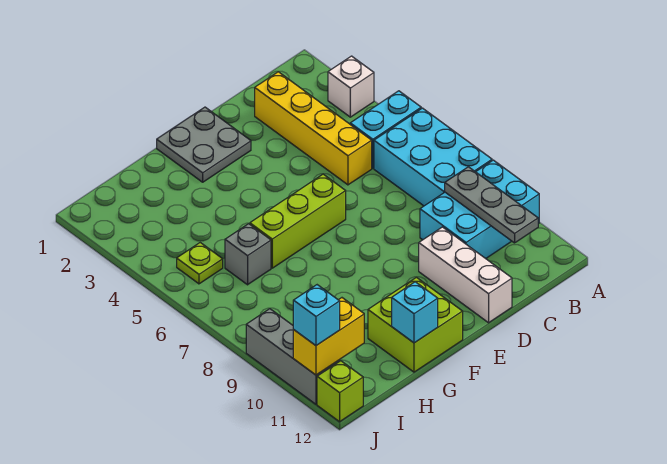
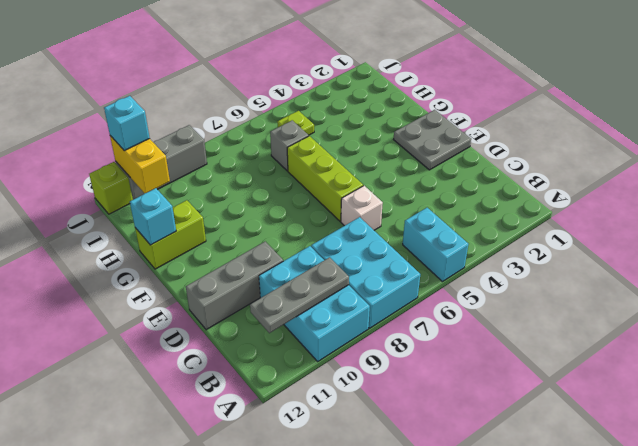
white 1x1 brick [328,56,374,117] -> white 1x1 brick moved to [341,186,383,230]
cyan 2x3 brick [374,108,492,206] -> cyan 2x3 brick turned to [311,217,420,328]
yellow 1x4 brick [255,72,372,185] -> none
white 1x3 brick [419,227,512,323] -> grey 1x3 brick [186,241,283,330]
lime 2x2 brick [368,277,463,372] -> lime 1x2 brick [135,200,206,269]

